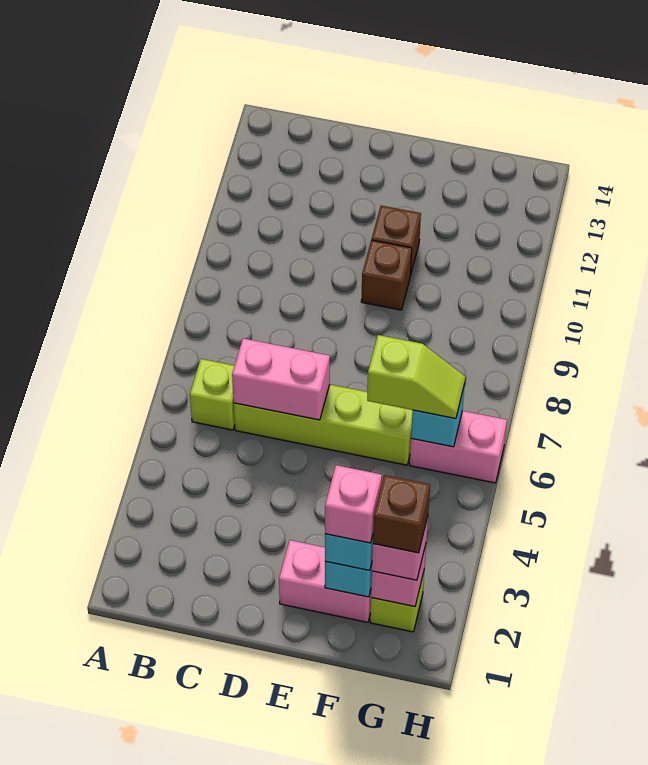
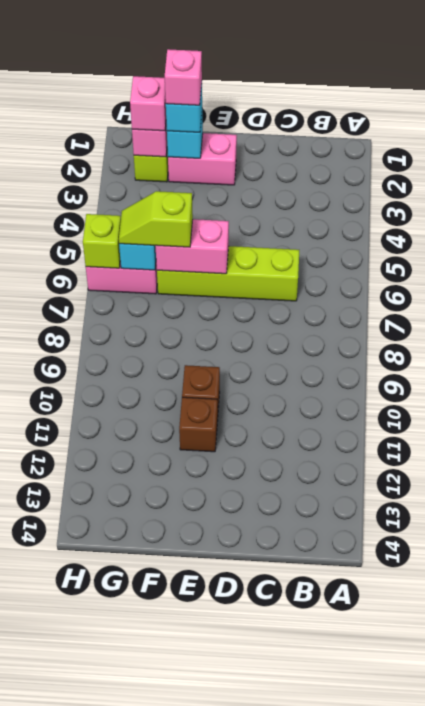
lime 1x1 brick [190,359,235,430] -> lime 1x1 brick moved to [83,214,121,268]
pink 1x2 brick [232,338,330,420] -> pink 1x2 brick moved to [156,219,229,274]
brown 1x1 brick [373,475,430,553] -> none

